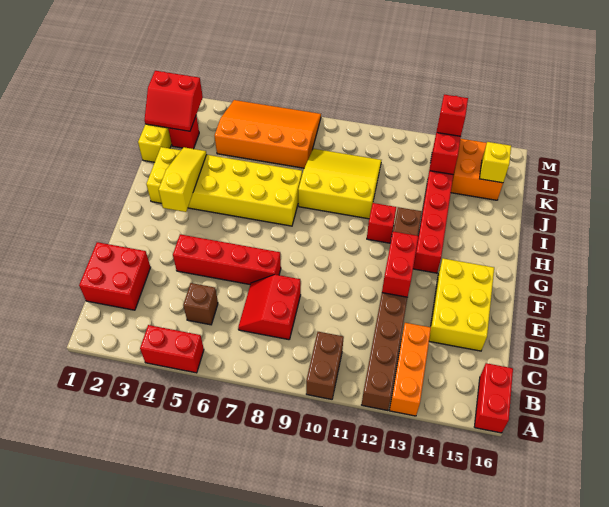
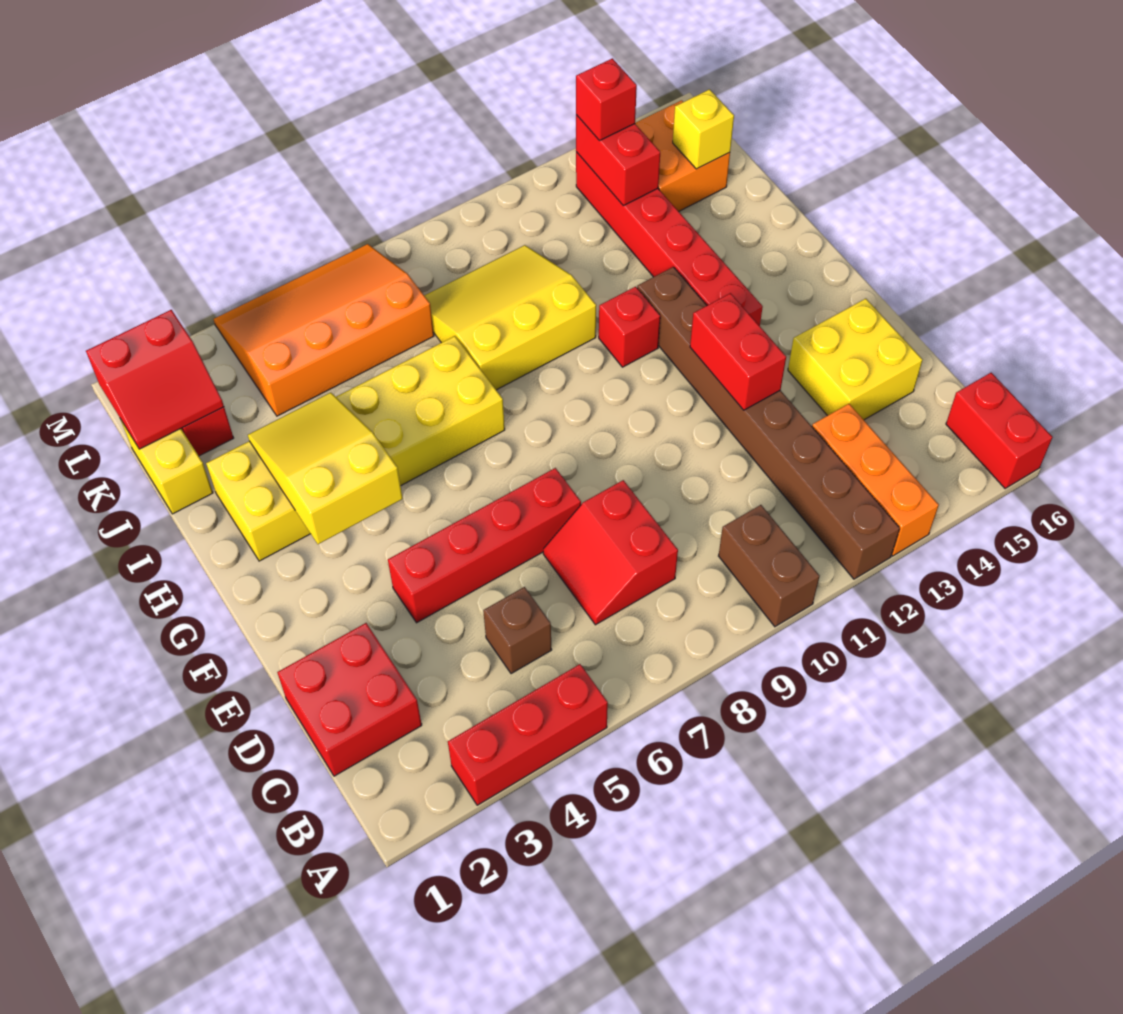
red 1x2 brick [140,325,204,373] -> red 1x3 brick [448,664,608,805]
yellow 2x3 brick [429,258,494,351] -> yellow 2x2 brick [788,299,923,420]
yellow 1x3 slope [159,147,207,212] -> yellow 2x3 slope [248,393,403,544]

